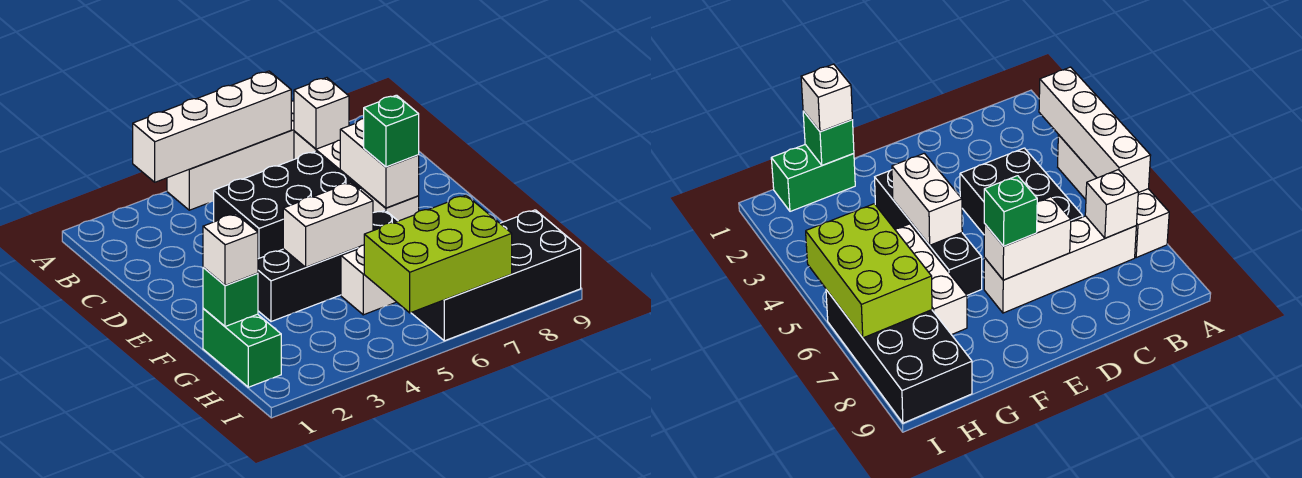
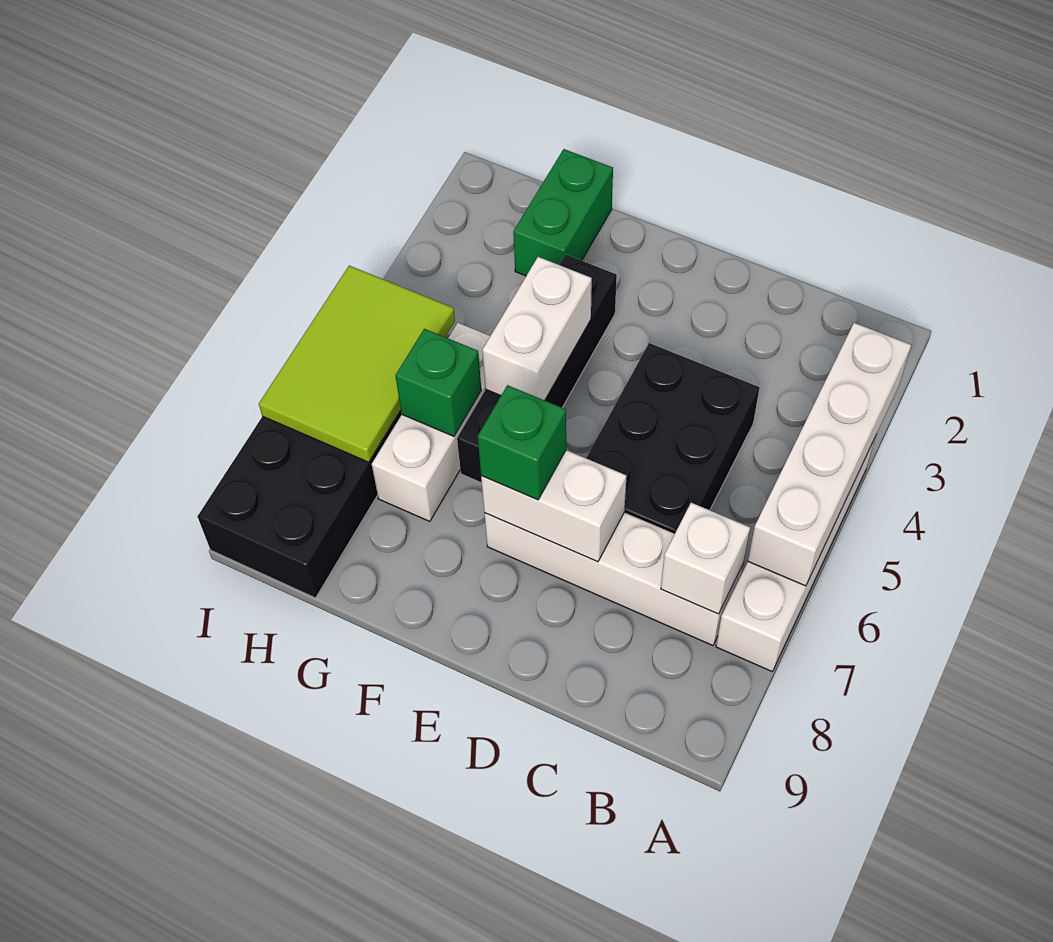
green 1x2 brick [203,308,281,387] -> green 1x2 brick turned to [513,149,613,276]
green 1x1 brick [203,268,258,327] -> green 1x1 brick moved to [395,329,482,436]
white 1x1 brick [203,214,258,285] -> none
lime 2x3 brick [364,195,512,313] -> lime 2x3 tile [259,266,455,462]

